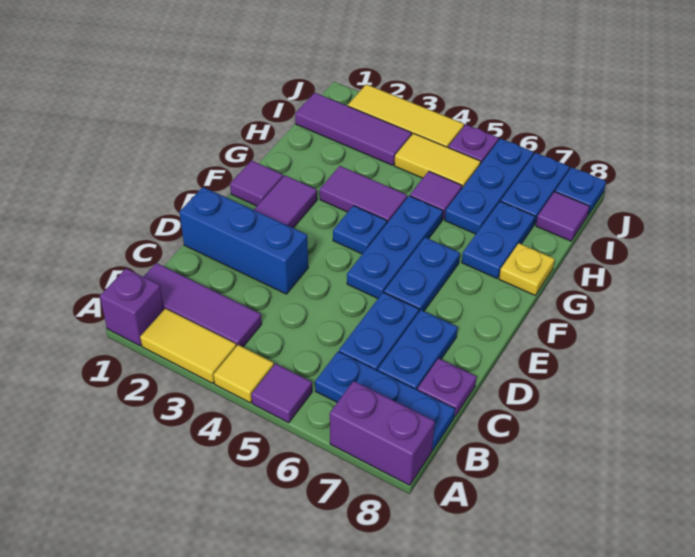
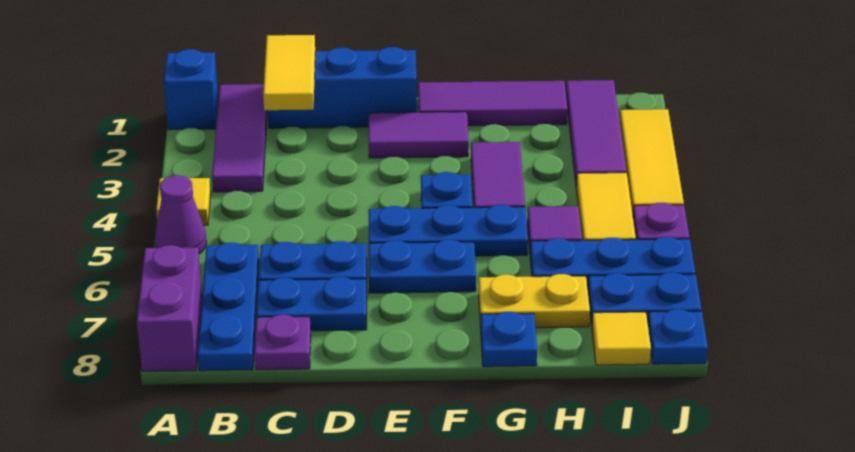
purple 1x1 brick [100,268,164,346] -> blue 1x1 brick [164,49,218,130]
yellow 1x2 tile [140,309,236,383] -> yellow 1x2 tile moved to [263,35,315,110]
purple 1x1 tile [251,364,312,423] -> purple 1x1 cone [155,175,207,254]
blue 1x3 brick [180,187,308,294] -> blue 1x3 brick turned to [268,47,417,128]
purple 1x1 tile [230,161,283,206] -> purple 1x3 tile [418,81,567,126]
blue 1x2 plate [462,201,535,278] -> yellow 1x2 plate [479,274,590,328]
yellow 1x1 plate [499,243,555,295] -> blue 1x1 plate [481,312,537,367]
purple 1x1 tile [536,192,590,241] -> yellow 1x1 tile [592,312,651,365]

